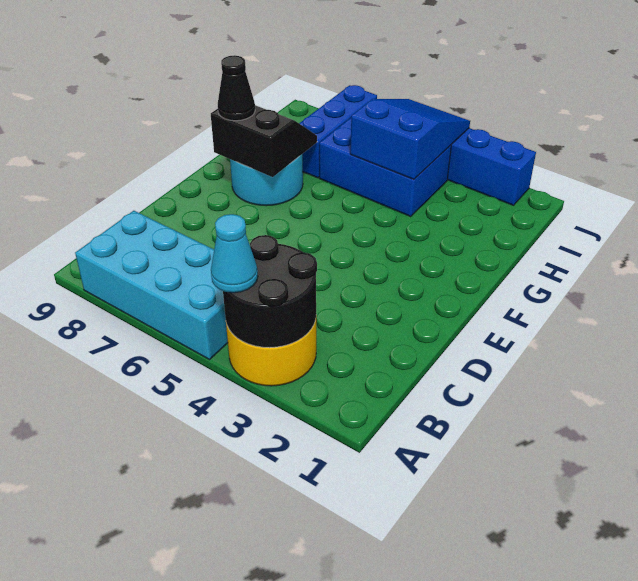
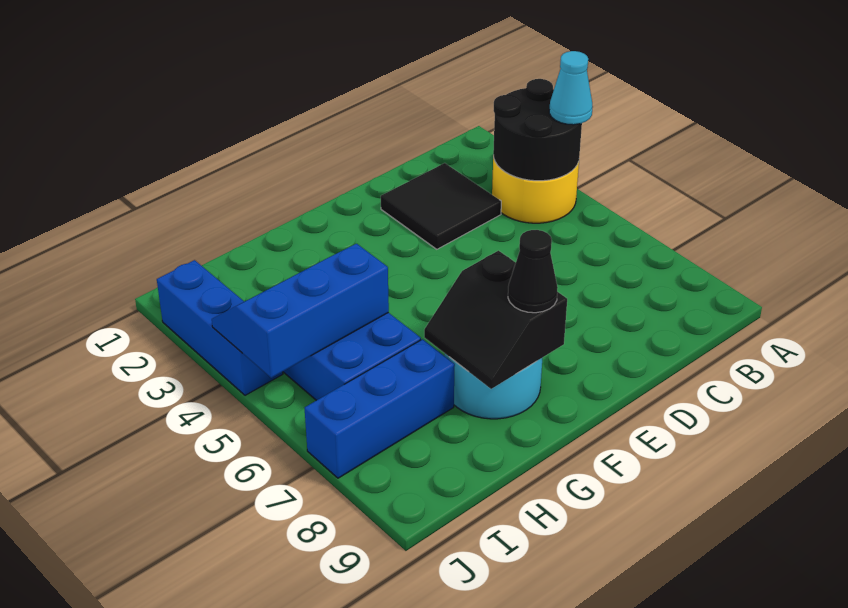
cyan 2x4 brick [75,211,228,360] -> none
none -> black 2x2 tile [381,163,501,249]
blue 2x3 slope [350,99,470,180] -> blue 2x3 slope turned to [212,244,389,378]

